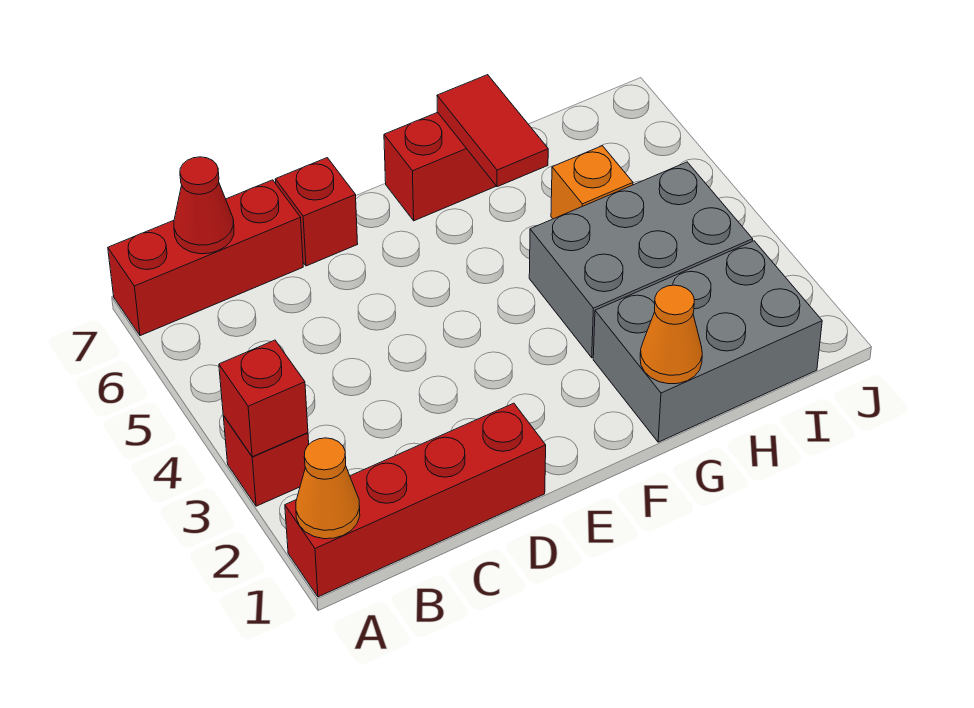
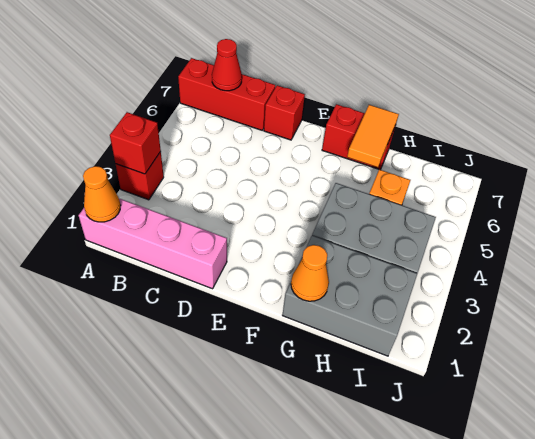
red 1x4 brick [285,403,546,597] -> pink 1x4 brick [79,199,227,289]
red 1x2 tile [437,75,548,187] -> orange 1x2 tile [347,105,399,167]

